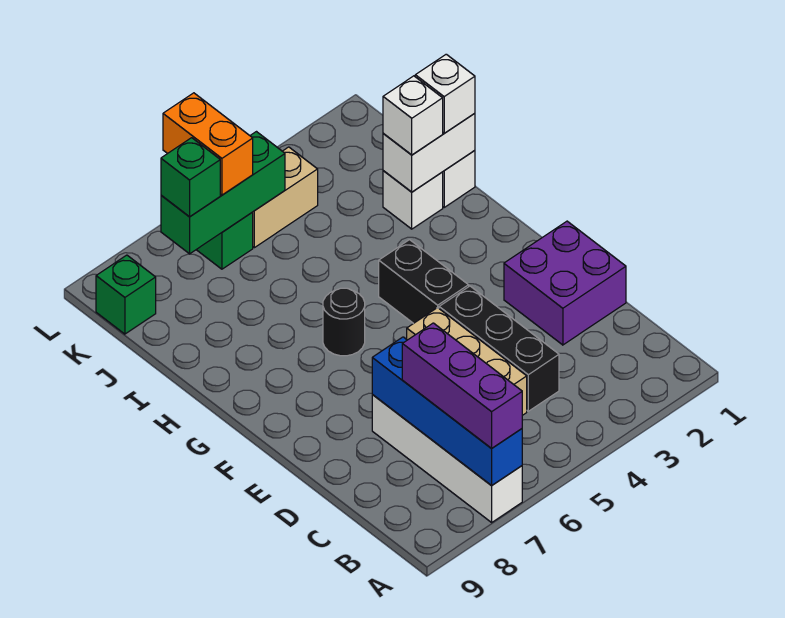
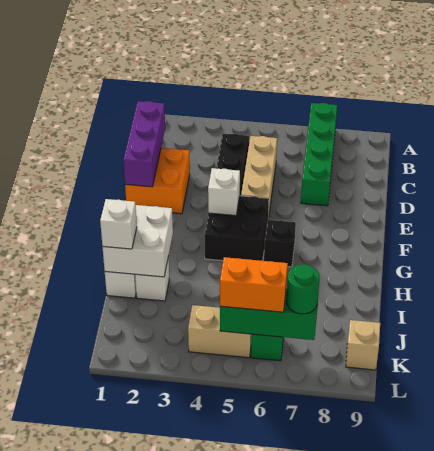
white 1x4 brick [372,395,522,522] -> green 1x4 brick [301,103,337,206]
blue 1x4 brick [372,337,522,486] -> none
purple 1x3 brick [402,323,522,448] -> purple 1x3 brick moved to [123,101,165,187]
purple 2x2 brick [504,221,626,345] -> orange 2x2 brick [125,148,190,214]
black 1x2 brick [379,240,469,324] -> black 2x2 brick [204,196,269,261]
black 1x1 round brick [323,288,365,356] -> black 1x1 brick [264,220,296,267]
white 1x2 brick [383,113,475,192] -> white 2x2 brick [103,205,173,277]
white 1x1 brick [383,76,443,155] -> white 1x1 brick moved to [208,168,240,216]
orange 1x2 brick [163,93,253,195] -> orange 1x2 brick turned to [220,257,288,312]
green 1x1 brick [161,138,220,217] -> green 1x1 round brick [287,264,319,314]
green 1x1 brick [96,255,156,334] -> tan 1x1 brick [346,320,380,370]

